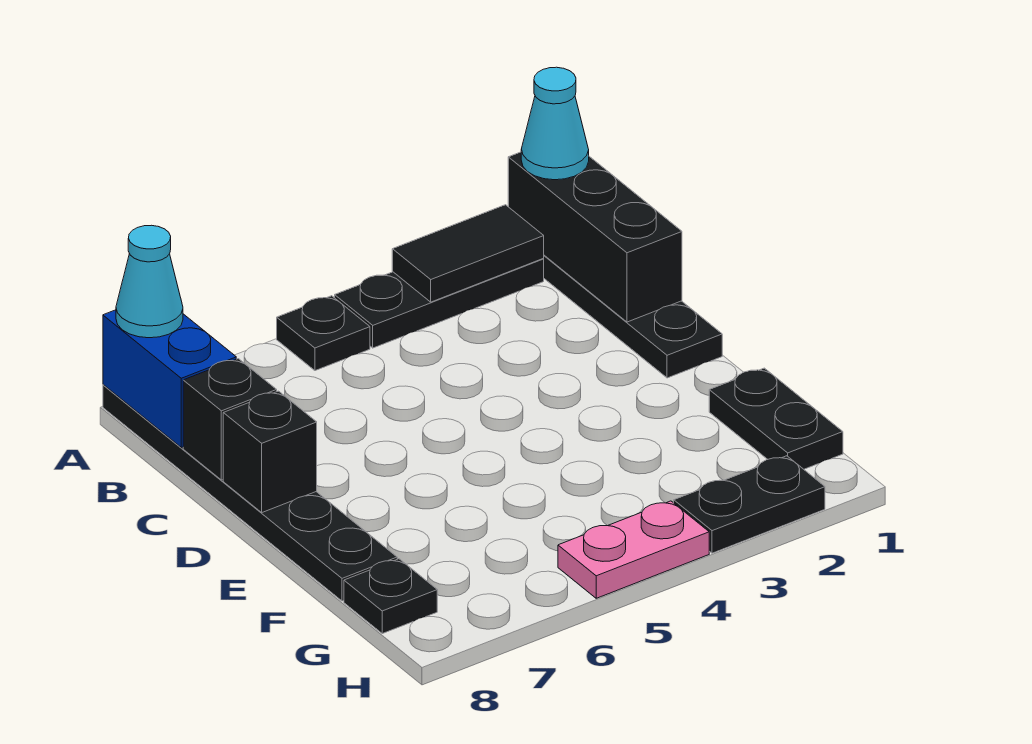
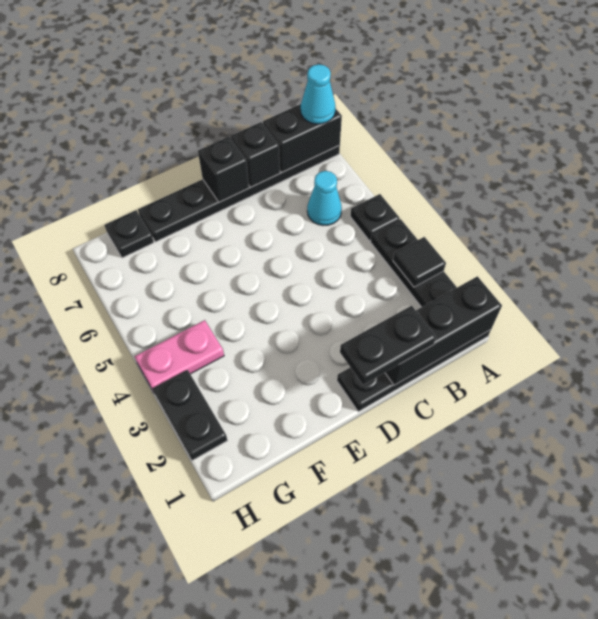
cyan 1x1 cone [521,67,589,180] -> cyan 1x1 cone moved to [307,171,342,225]
black 1x2 tile [392,205,544,302] -> black 1x1 tile [393,237,446,287]
blue 1x2 brick [103,310,236,448] -> black 1x2 brick [263,104,342,172]
black 1x2 plate [709,368,843,469] -> black 1x2 plate moved to [340,306,436,385]
pink 1x2 plate [558,501,709,598] -> pink 1x2 plate turned to [135,320,224,390]

